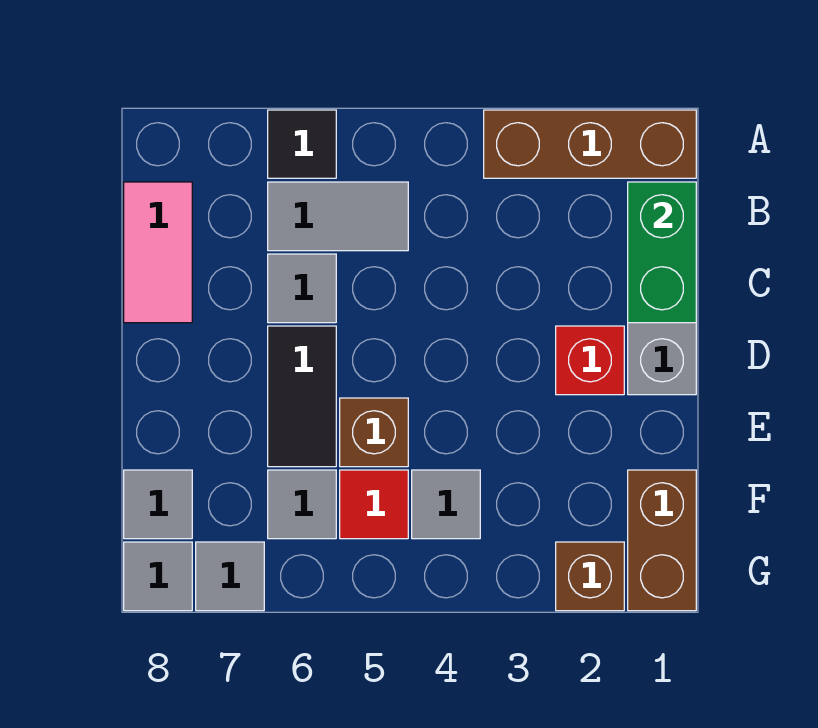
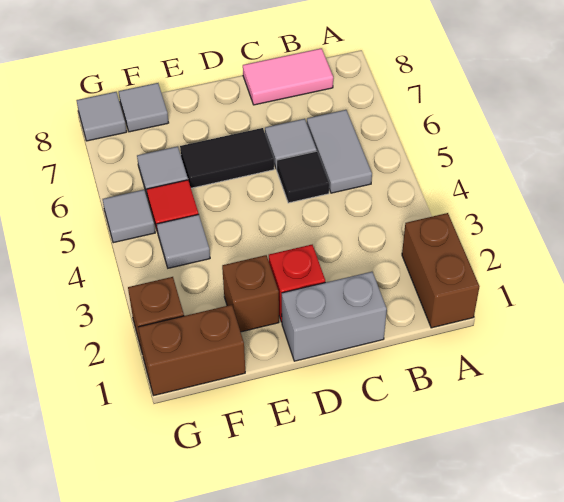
brown 1x3 brick [484,110,696,178] -> brown 1x2 brick [402,213,479,328]
black 1x1 tile [268,110,336,178] -> black 1x1 tile moved to [277,151,329,203]
green 1x2 brick [628,182,696,323] -> none
brown 1x1 brick [340,398,408,467] -> brown 1x1 brick moved to [222,255,279,332]
grey 1x1 tile [196,542,264,611] -> grey 1x1 tile moved to [103,190,155,243]

